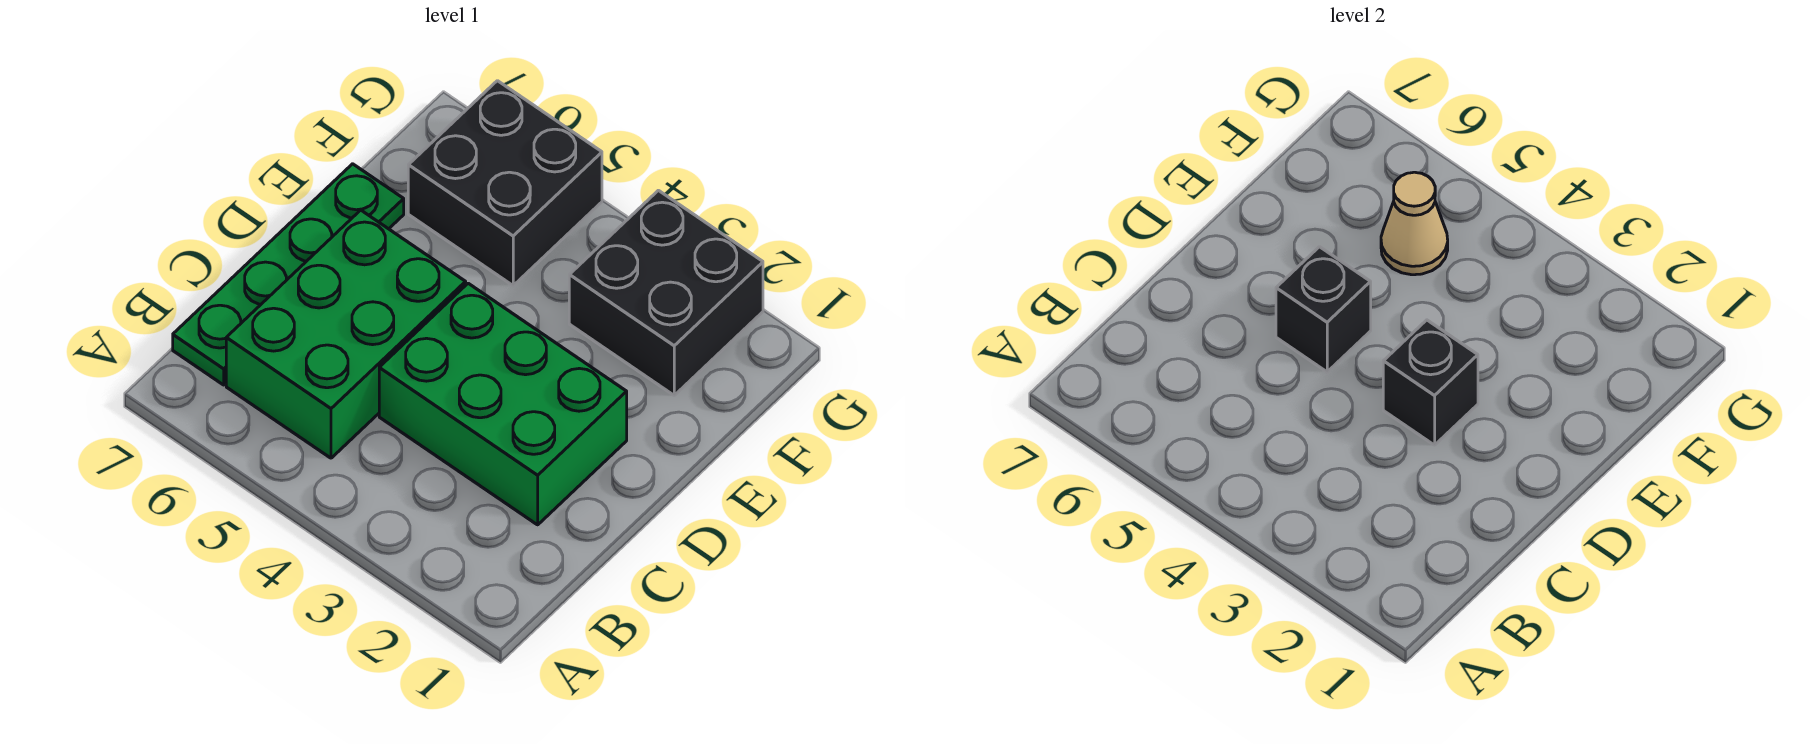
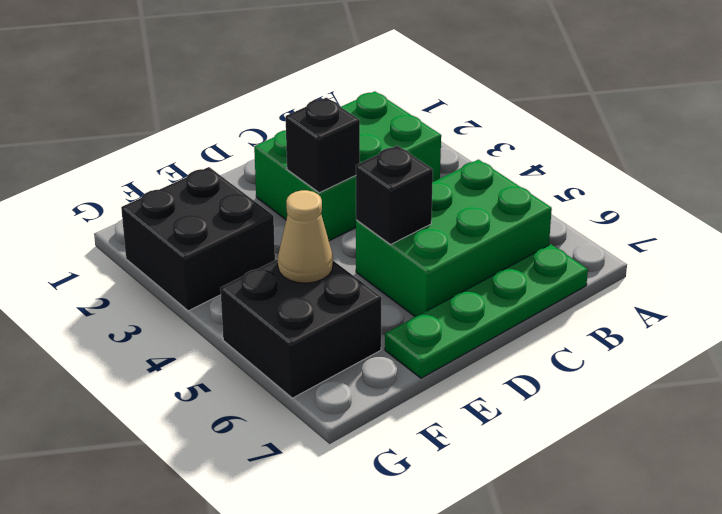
green 2x3 brick [379,283,627,525] -> green 2x3 brick turned to [254,91,441,241]

